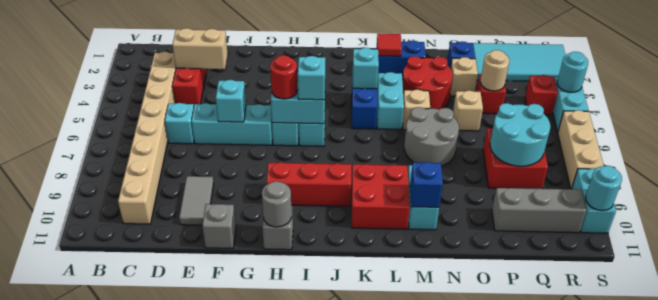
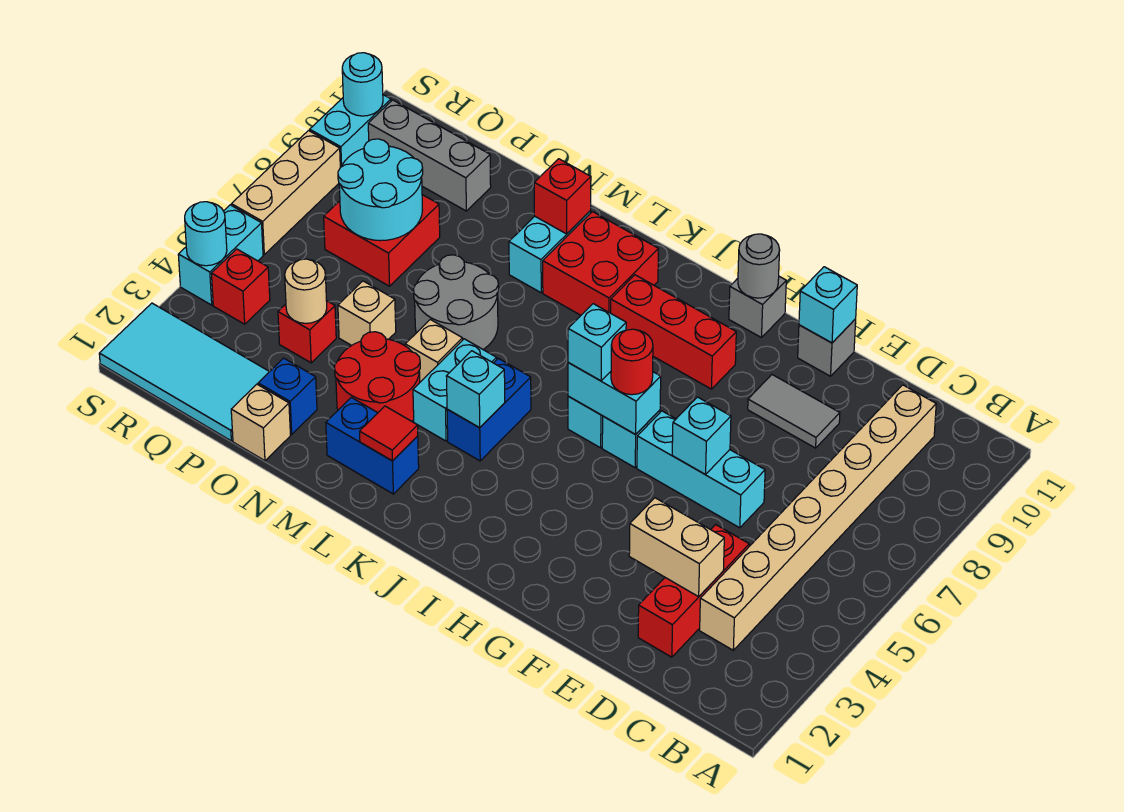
cyan 1x1 brick [165,103,194,144] -> cyan 1x1 brick moved to [799,267,857,343]
grey 1x2 tile [179,176,214,225] -> grey 1x2 tile turned to [748,375,840,448]
blue 1x1 brick [410,162,443,207] -> red 1x1 brick [534,159,591,234]
tan 1x1 brick [450,57,478,96] -> tan 1x1 brick moved to [231,384,290,461]

